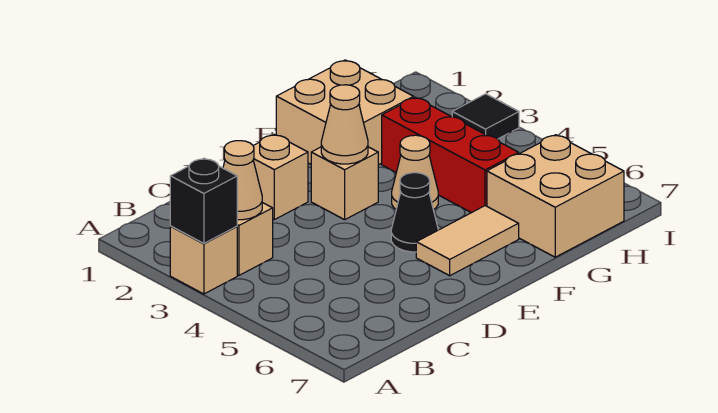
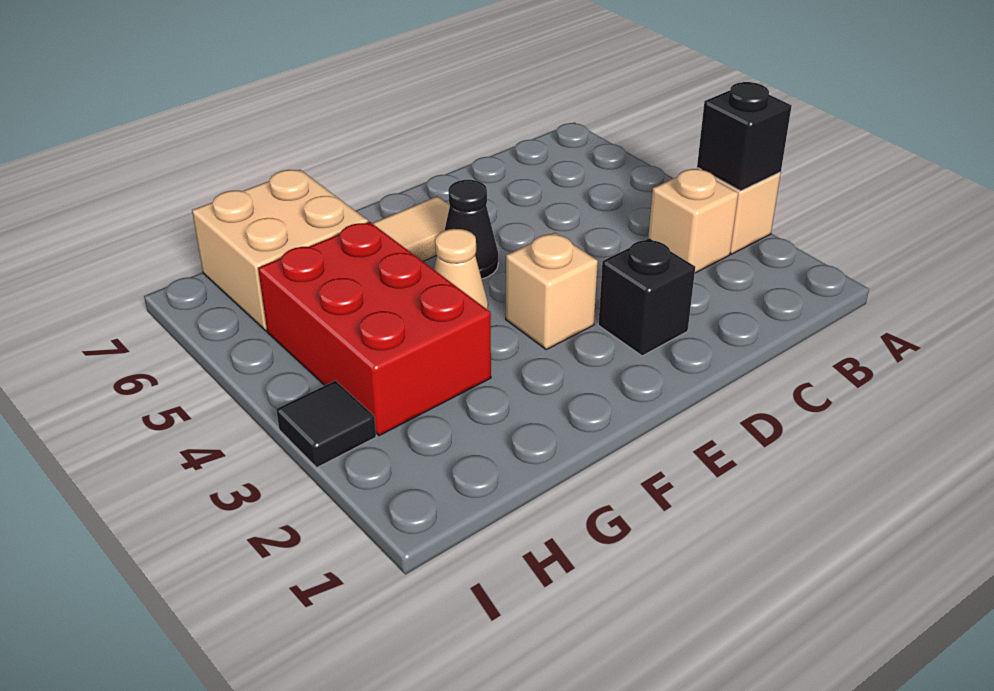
tan 1x1 cone [223,141,262,220] -> none
tan 1x1 brick [253,134,308,220] -> black 1x1 brick [598,238,695,356]
tan 1x1 cone [321,85,368,164] -> none
tan 2x2 brick [276,60,414,165] -> none
red 1x3 brick [382,97,519,213] -> red 2x3 brick [258,222,491,436]

